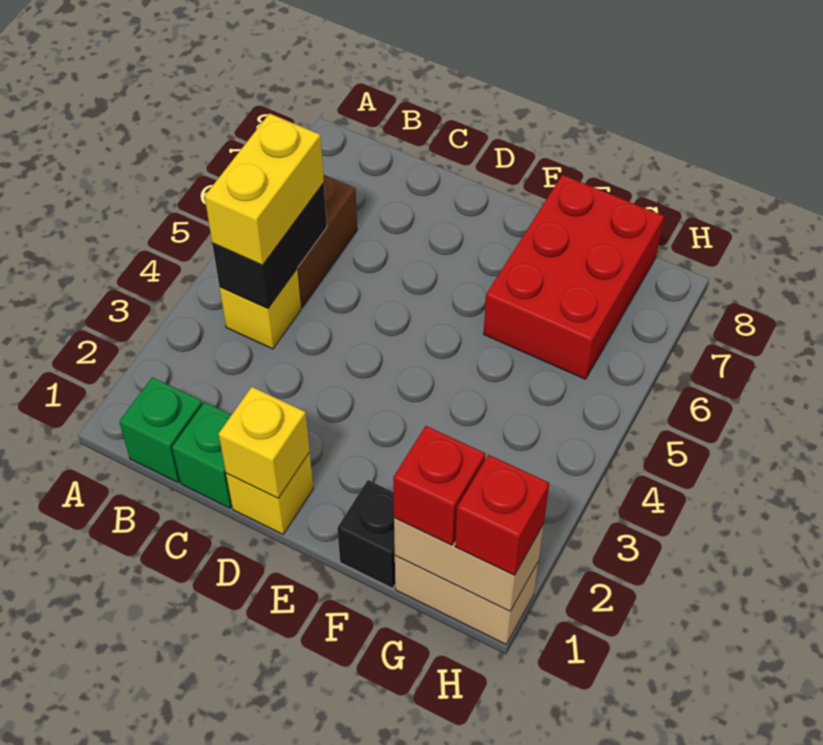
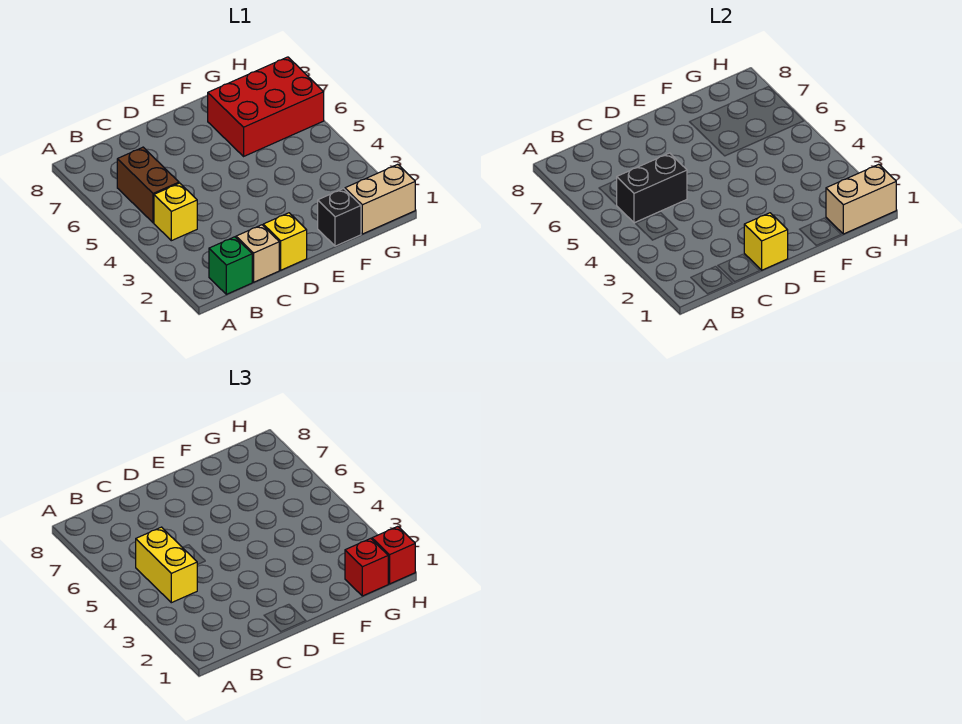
black 1x2 brick [212,183,327,309] -> black 1x2 brick turned to [617,153,687,223]
green 1x1 brick [172,402,232,508] -> tan 1x1 brick [236,225,279,282]
red 2x3 brick [484,175,664,379] -> red 2x3 brick turned to [208,57,324,156]

